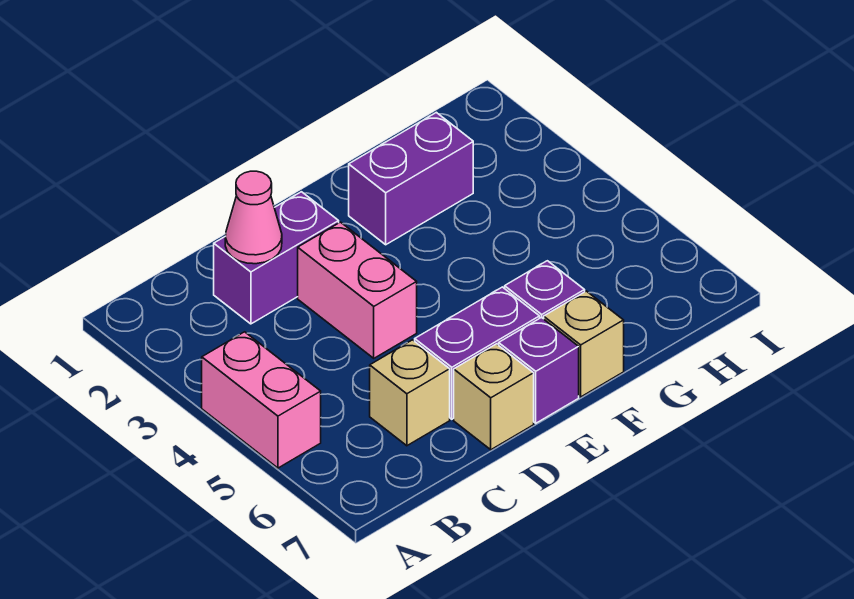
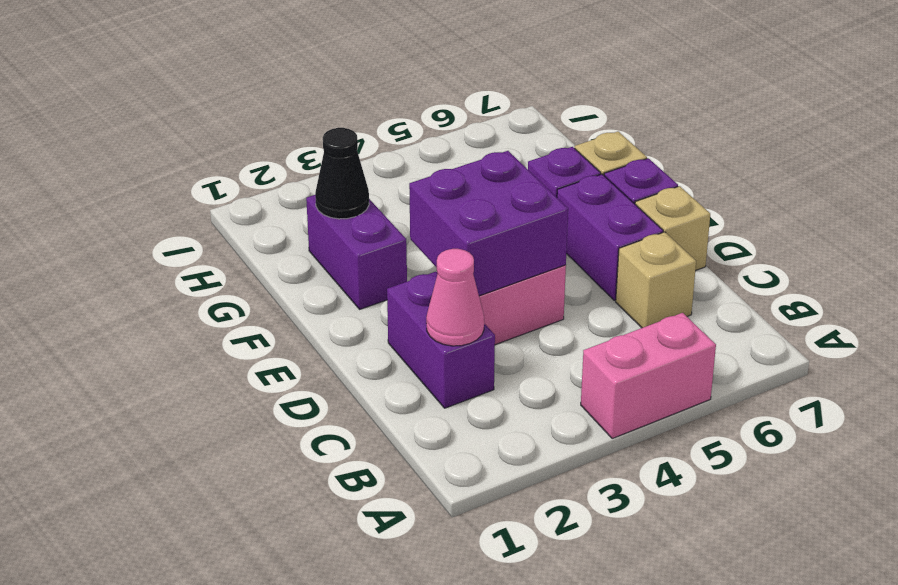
none -> purple 2x2 brick [409,151,568,296]
none -> black 1x1 cone [315,128,369,219]

